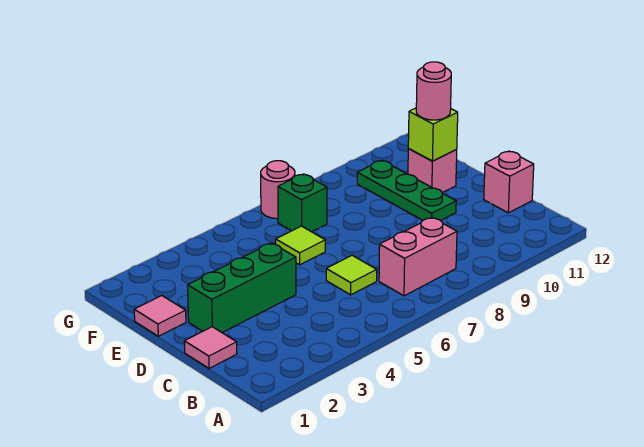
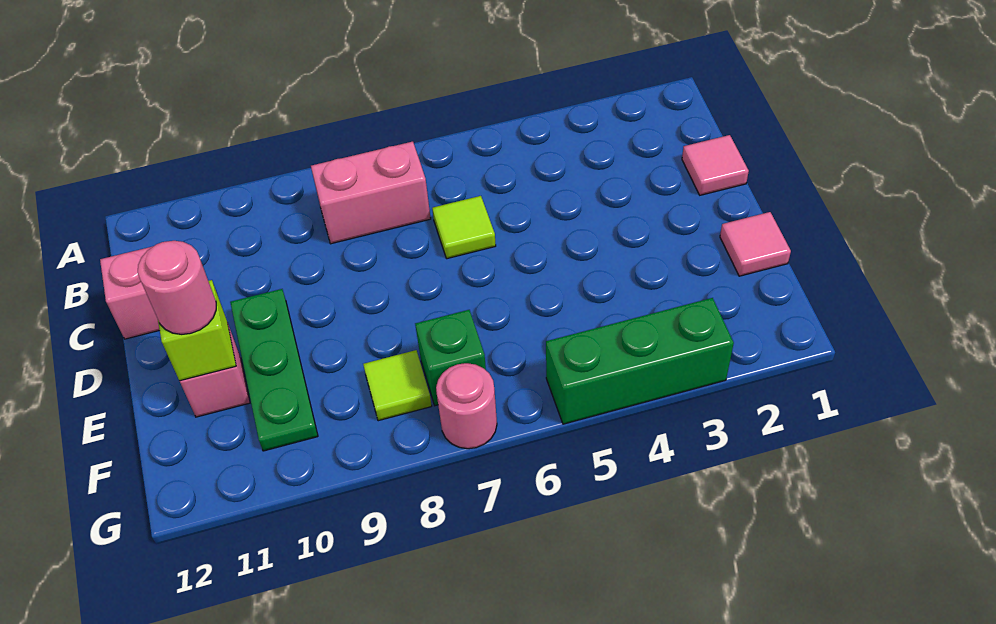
green 1x3 brick [188,243,296,332] -> green 1x3 brick moved to [546,298,734,424]
lime 1x1 tile [276,226,325,265] -> lime 1x1 tile moved to [363,350,432,421]

